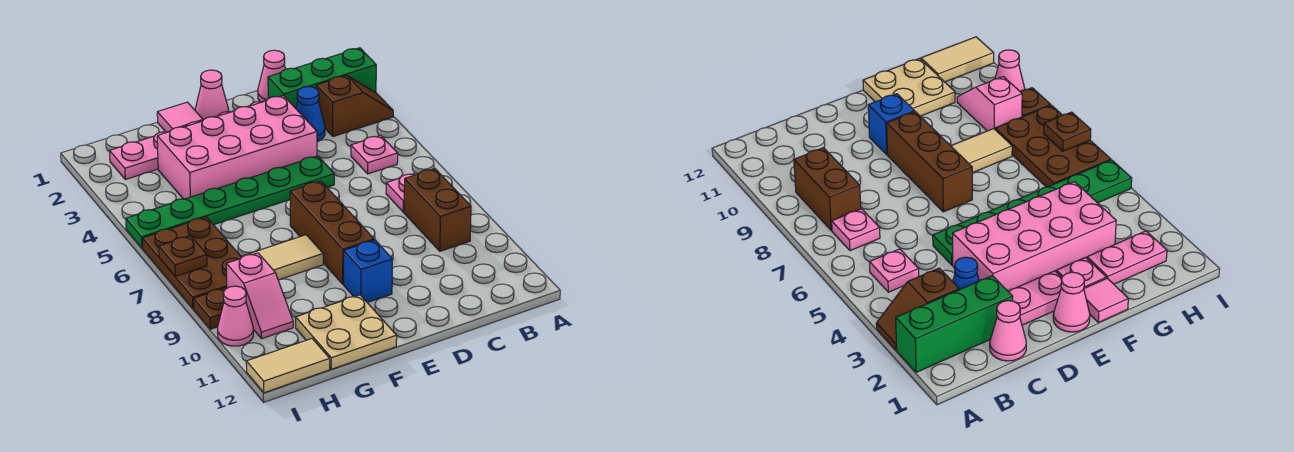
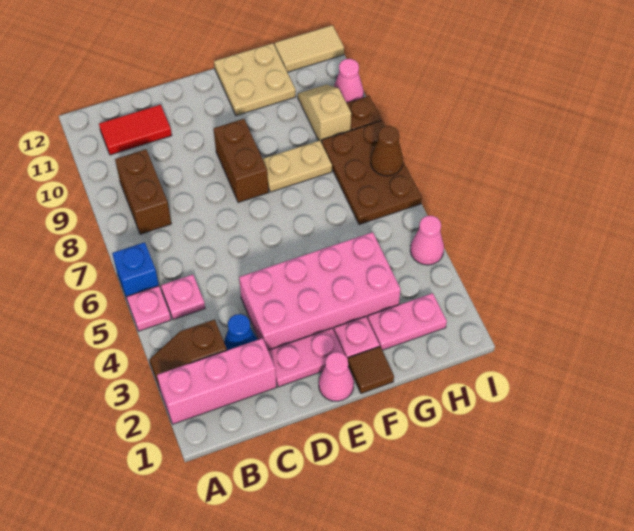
green 1x3 brick [268,48,376,108] -> pink 1x3 brick [157,338,276,424]
pink 1x1 plate [386,173,417,212] -> pink 1x1 plate moved to [127,286,171,331]
none -> red 1x2 tile [99,105,172,155]
pink 1x1 cone [258,50,285,102] -> pink 1x1 cone moved to [410,216,444,265]
green 1x6 plate [126,156,334,248] -> none
brown 1x3 brick [290,181,374,284] -> brown 1x2 brick [214,119,269,203]
blue 1x1 brick [344,240,392,303] -> blue 1x1 brick moved to [112,242,159,299]
pink 1x1 tile [157,102,203,132] -> brown 1x1 tile [348,347,394,394]
tan 1x2 tile [242,235,323,280] -> tan 1x2 plate [263,140,332,192]
pink 1x2 slope [226,253,293,338] -> tan 1x2 slope [298,85,351,143]
brown 1x1 plate [159,236,207,276] -> brown 1x1 cone [371,126,403,176]

